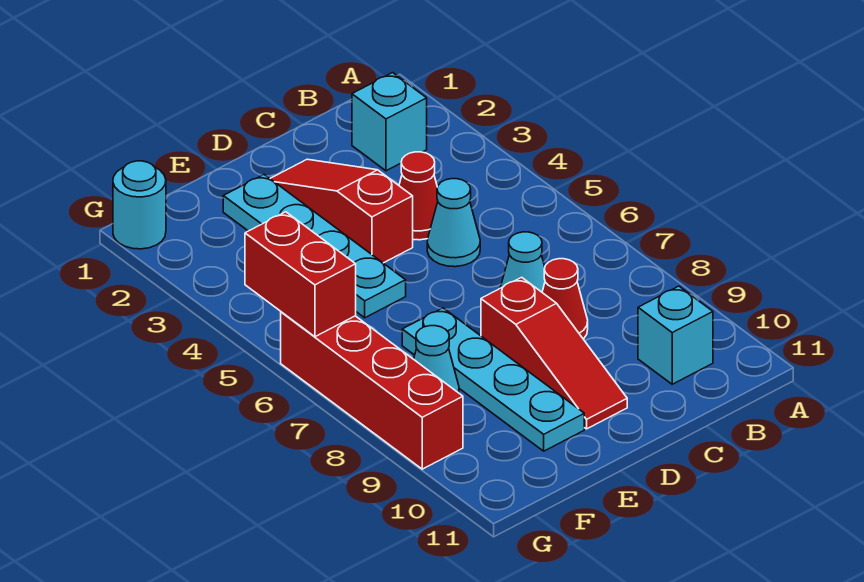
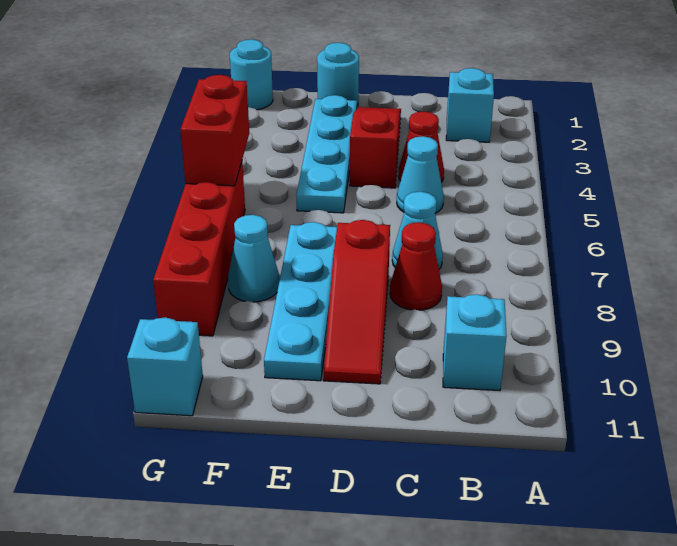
none -> cyan 1x1 round brick [317,43,359,106]
none -> cyan 1x1 brick [127,317,203,416]

